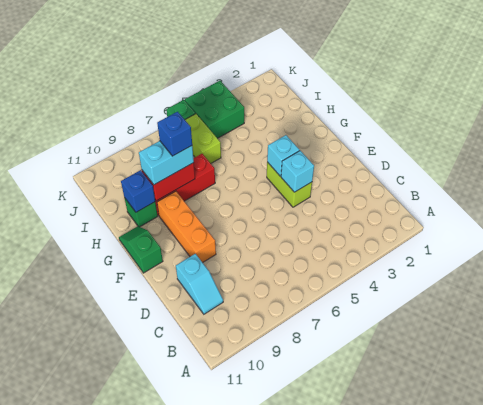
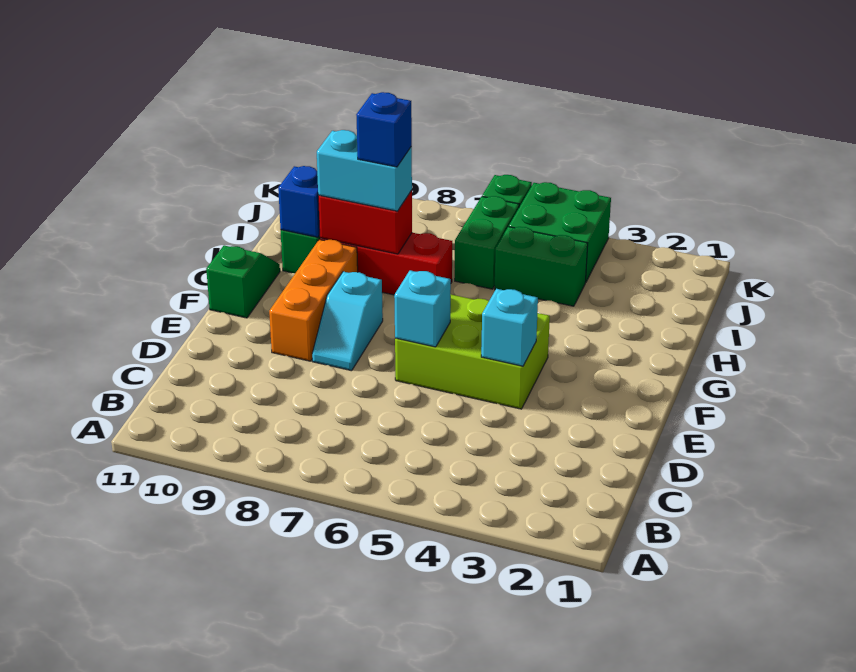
cyan 1x2 slope [176,254,223,314] -> cyan 1x2 slope moved to [312,272,383,371]
lime 1x2 brick [267,162,312,207] -> lime 2x3 brick [395,294,550,409]
cyan 1x1 brick [267,135,300,176] -> cyan 1x1 brick moved to [394,270,451,347]
none -> green 1x2 brick [495,227,588,306]
lime 1x2 brick [185,114,221,163] -> green 1x2 brick [455,196,519,289]

